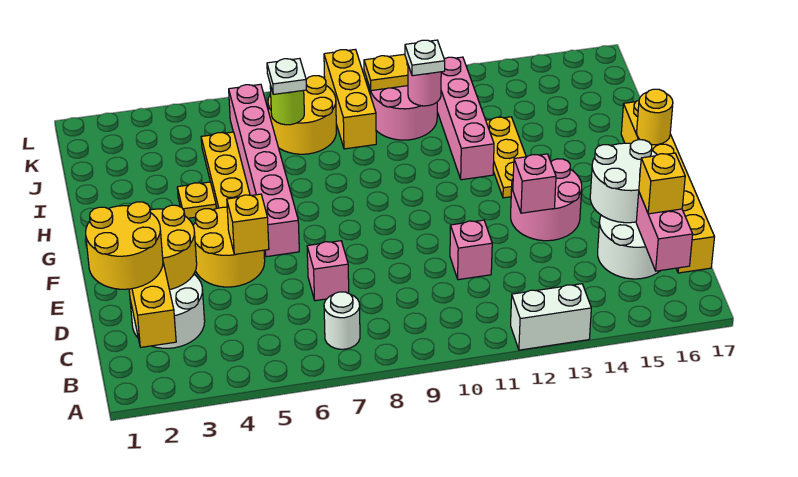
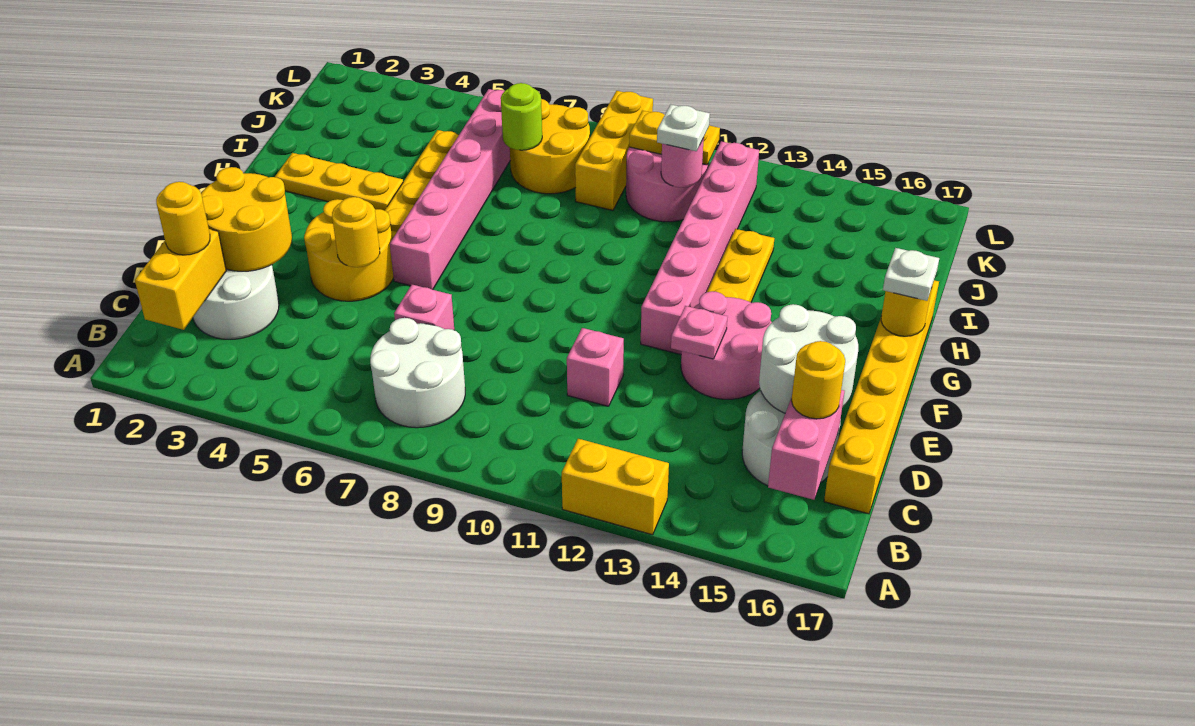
white 1x2 brick [511,284,591,350] -> yellow 1x2 brick [562,439,669,535]
white 1x1 round brick [324,292,360,349] -> white 2x2 round brick [370,318,465,428]
yellow 2x2 round brick [86,202,163,289] -> yellow 1x1 round brick [156,182,210,255]
yellow 1x1 brick [639,153,685,214] -> yellow 1x1 round brick [791,341,845,419]
yellow 1x1 brick [227,194,269,254] -> yellow 1x1 round brick [332,197,380,267]
pink 1x1 brick [513,154,556,213] -> pink 1x1 plate [671,306,727,359]
yellow 1x1 plate [177,182,216,218] -> yellow 1x3 plate [275,153,403,211]
pink 1x4 brick [437,57,494,180] -> pink 1x6 brick [641,141,759,354]
white 1x1 plate [267,59,306,94] -> white 1x1 plate moved to [883,248,939,301]

